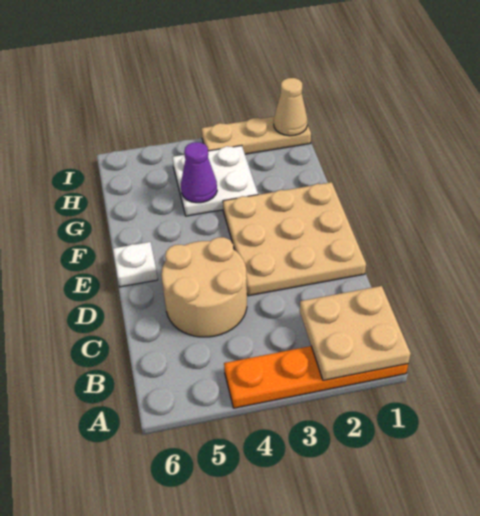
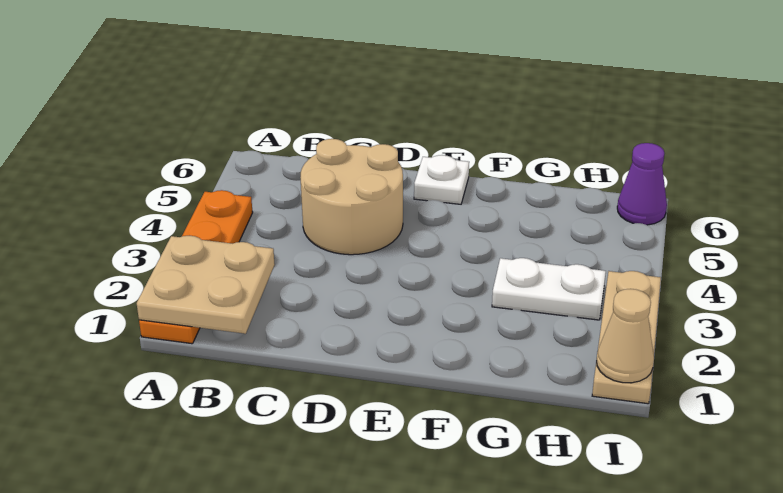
tan 3x3 plate [223,182,366,296] -> none
white 2x2 plate [172,146,258,216] -> white 1x2 plate [492,258,606,320]
purple 1x1 cone [181,142,217,203] -> purple 1x1 cone moved to [617,143,667,225]

